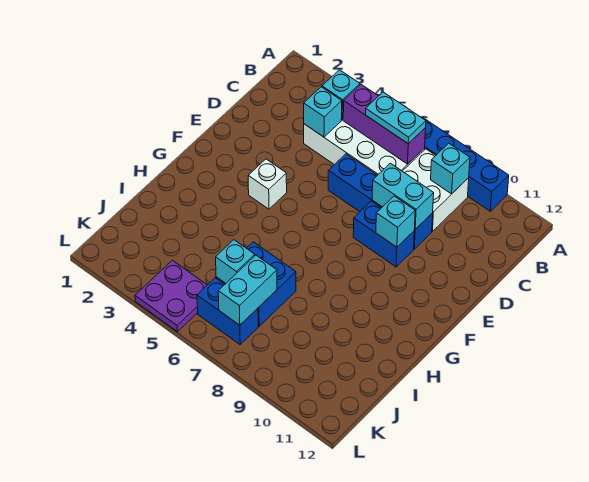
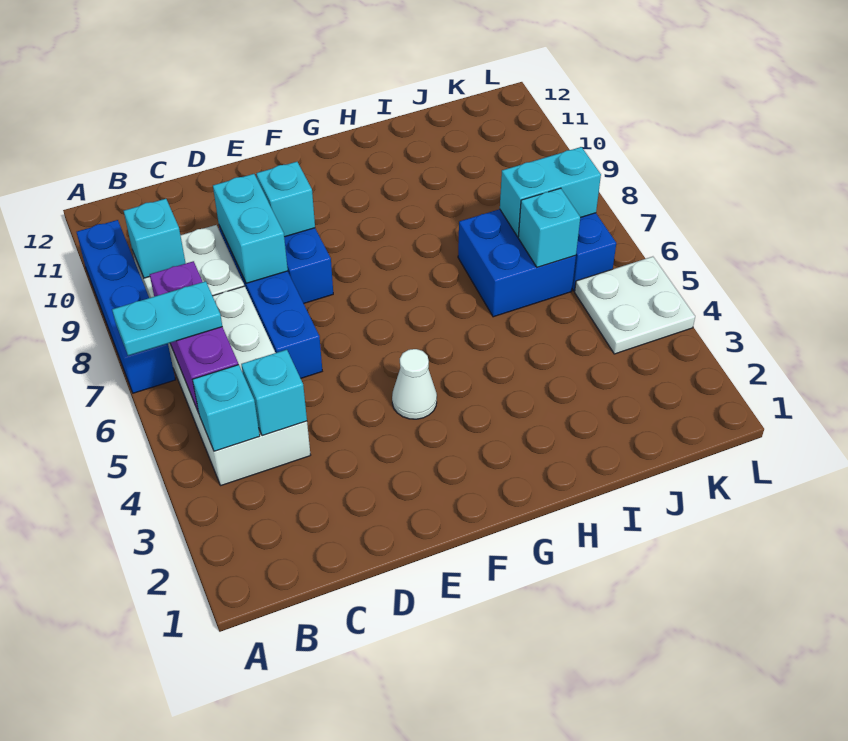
cyan 1x2 plate [366,92,426,144] -> cyan 1x2 plate turned to [112,281,222,356]
white 1x1 brick [248,159,287,209] -> white 1x1 cone [392,349,437,419]
purple 2x2 plate [135,260,207,332] -> white 2x2 plate [575,257,695,354]

